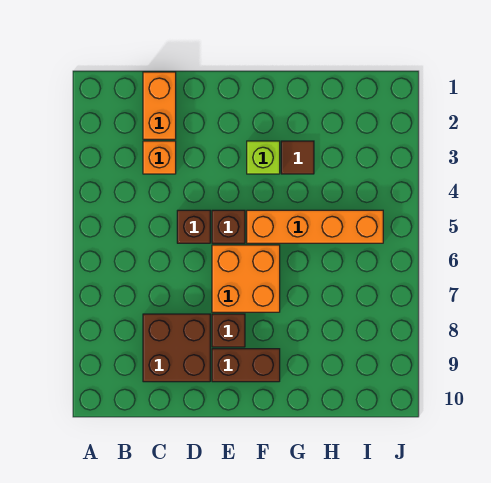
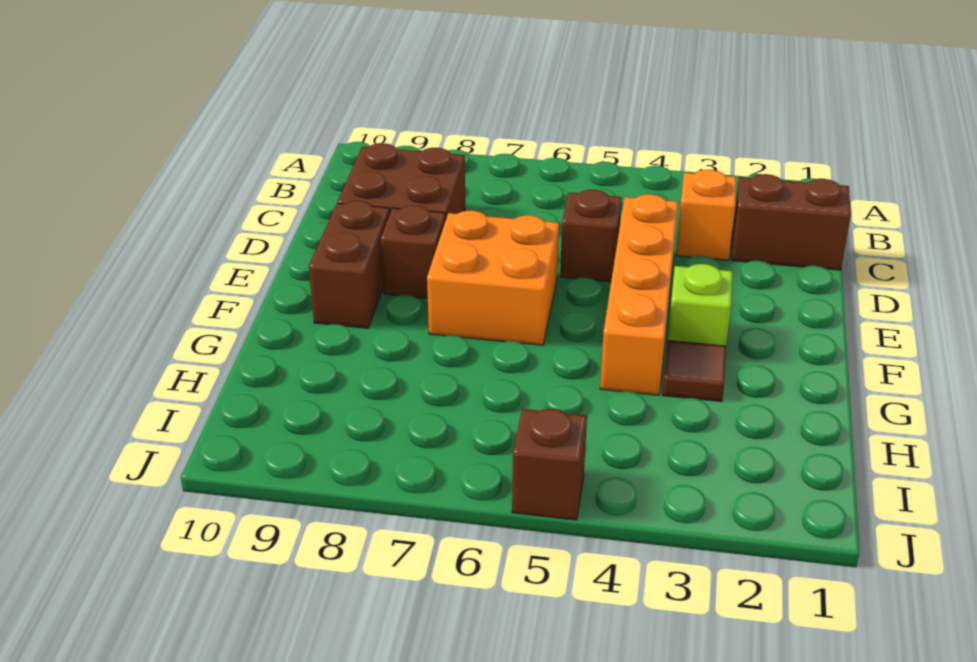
orange 1x2 brick [143,72,176,139] -> brown 1x2 brick [731,174,851,270]
brown 1x1 brick [212,210,245,243] -> brown 1x1 brick moved to [512,409,587,520]
orange 1x4 brick [247,210,383,243] -> orange 1x4 brick moved to [600,194,678,395]

